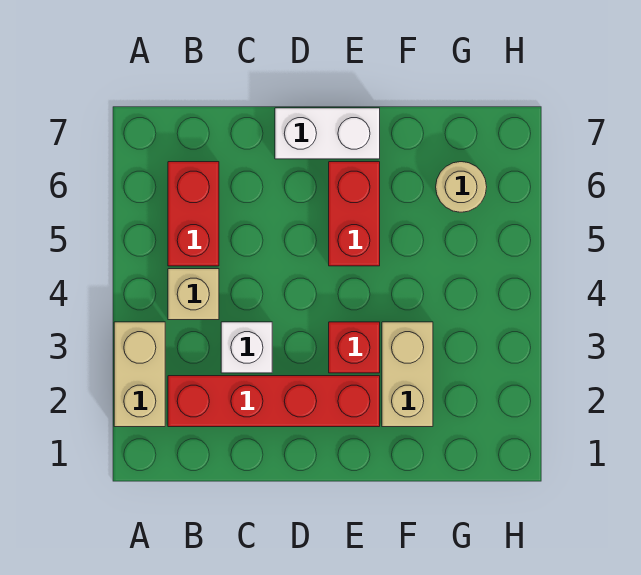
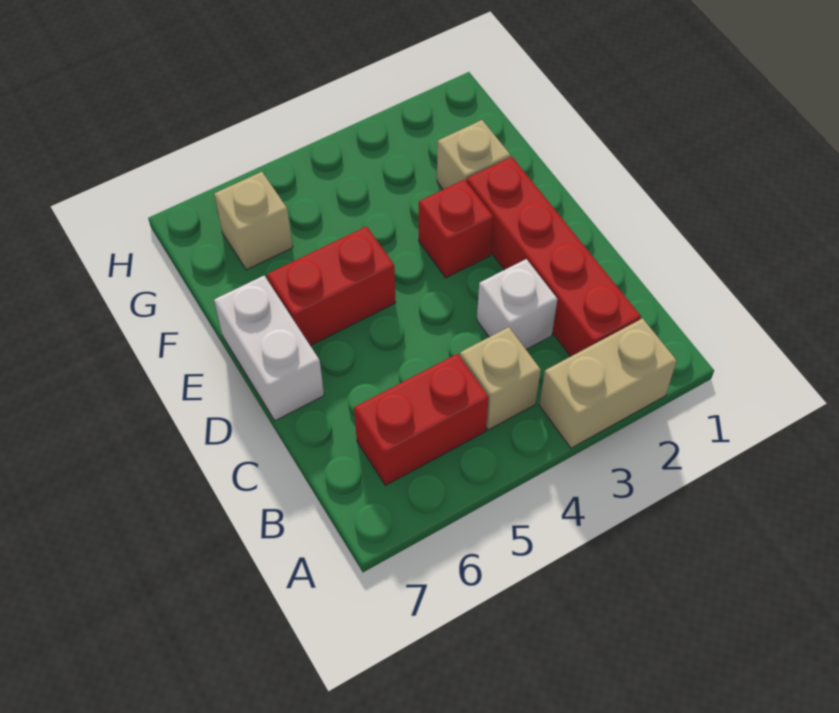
tan 1x2 brick [382,322,433,427] -> tan 1x1 brick [437,120,510,189]
tan 1x1 round brick [436,162,487,212] -> tan 1x1 brick [214,172,293,270]

